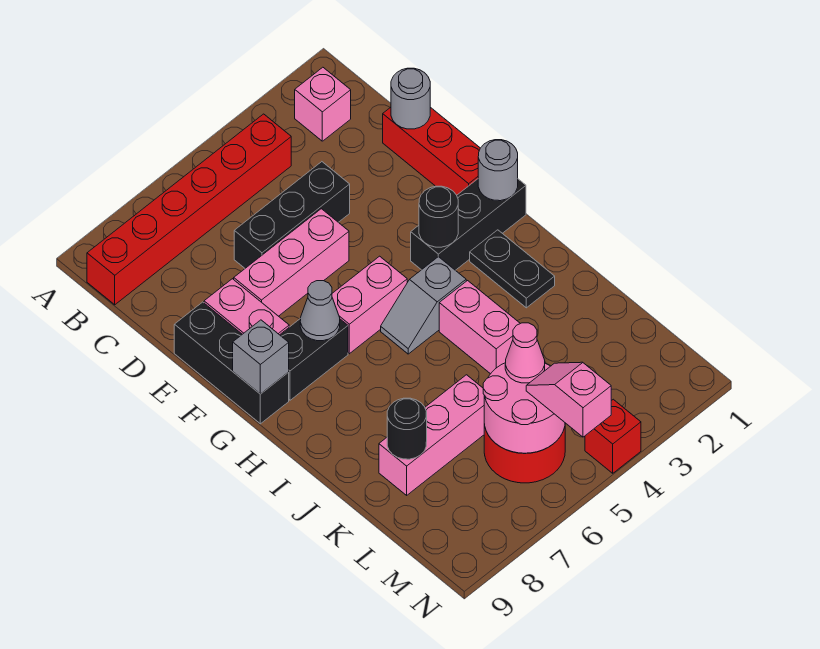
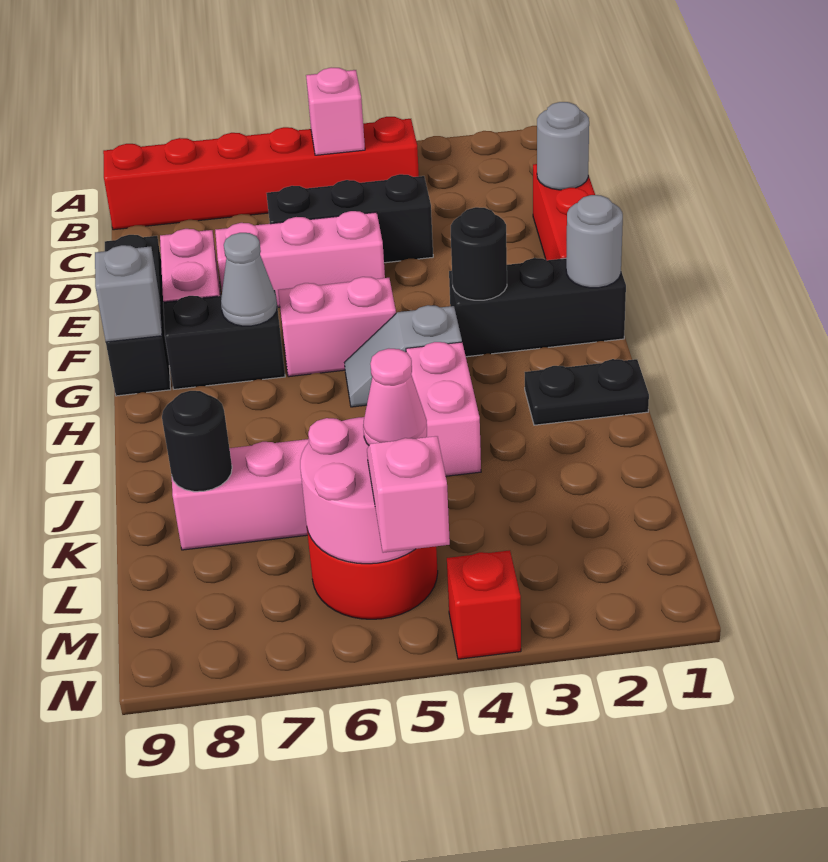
pink 1x1 brick [295,67,351,141] -> pink 1x1 brick moved to [306,67,365,155]
black 1x2 plate [470,230,555,308] -> black 1x2 plate turned to [525,359,649,425]

